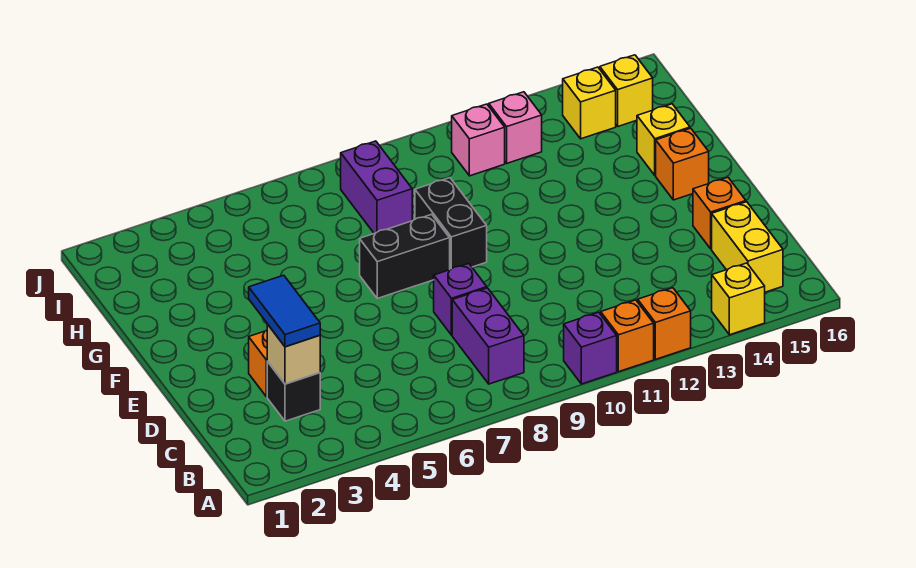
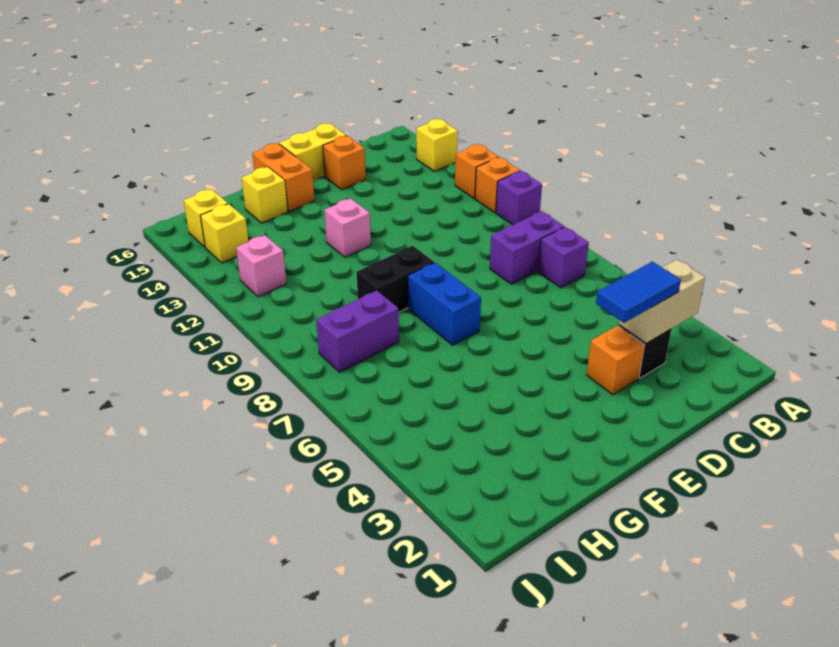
yellow 1x2 brick [712,202,783,292] -> yellow 1x2 brick moved to [279,123,346,180]
tan 1x1 brick [267,324,320,384] -> tan 1x2 brick [619,260,705,343]
purple 1x1 brick [434,264,487,335] -> purple 1x1 brick moved to [538,227,589,288]
black 1x2 brick [360,214,450,298] -> blue 1x2 brick [408,263,481,345]
orange 1x1 brick [656,128,709,200] -> orange 1x2 brick [252,143,314,212]
pink 1x1 brick [452,104,505,176] -> pink 1x1 brick moved to [324,199,371,257]

